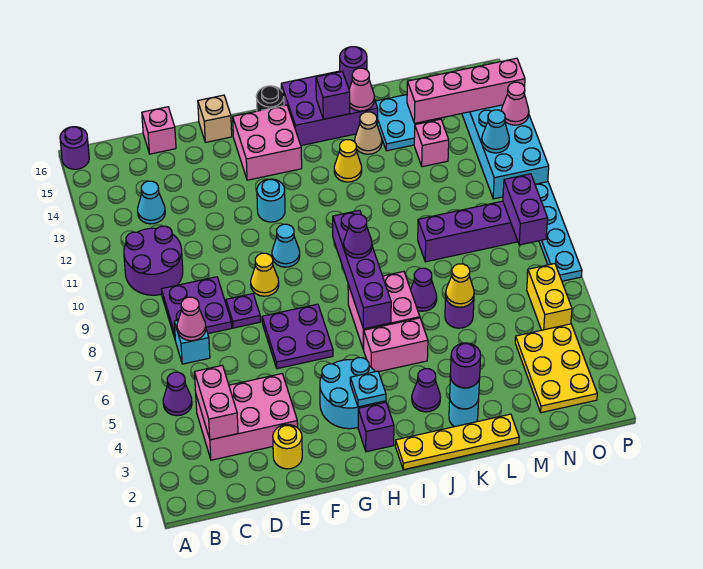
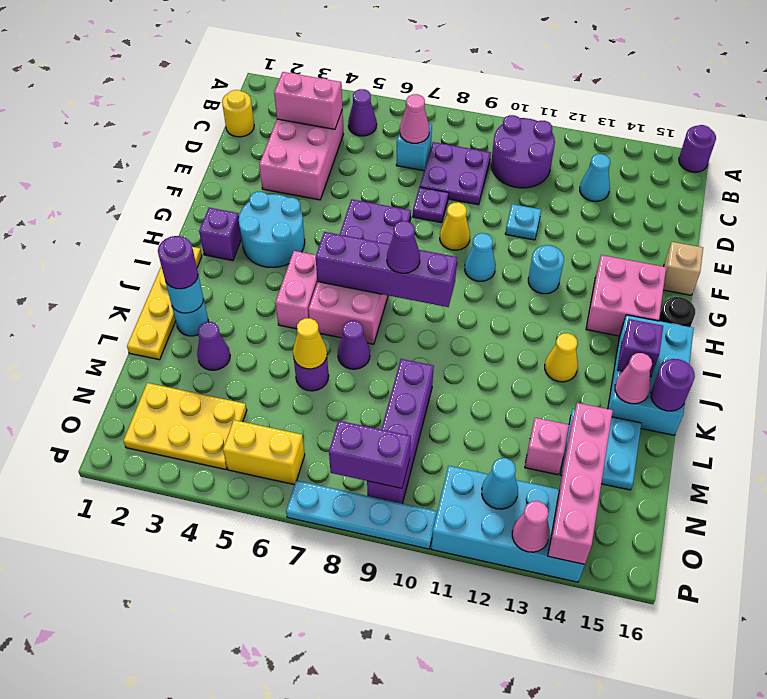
pink 1x1 brick [142,107,176,154] -> none
yellow 1x1 round brick [273,425,302,469] -> yellow 1x1 round brick moved to [222,90,254,137]
cyan 1x1 plate [350,371,386,407] -> cyan 1x1 plate moved to [505,204,541,240]
purple 2x3 brick [281,71,378,146] -> cyan 2x3 brick [608,315,694,435]
purple 1x1 cone [412,369,440,412] -> purple 1x1 cone moved to [197,322,230,370]
tan 1x1 cone [355,112,382,154] -> none

